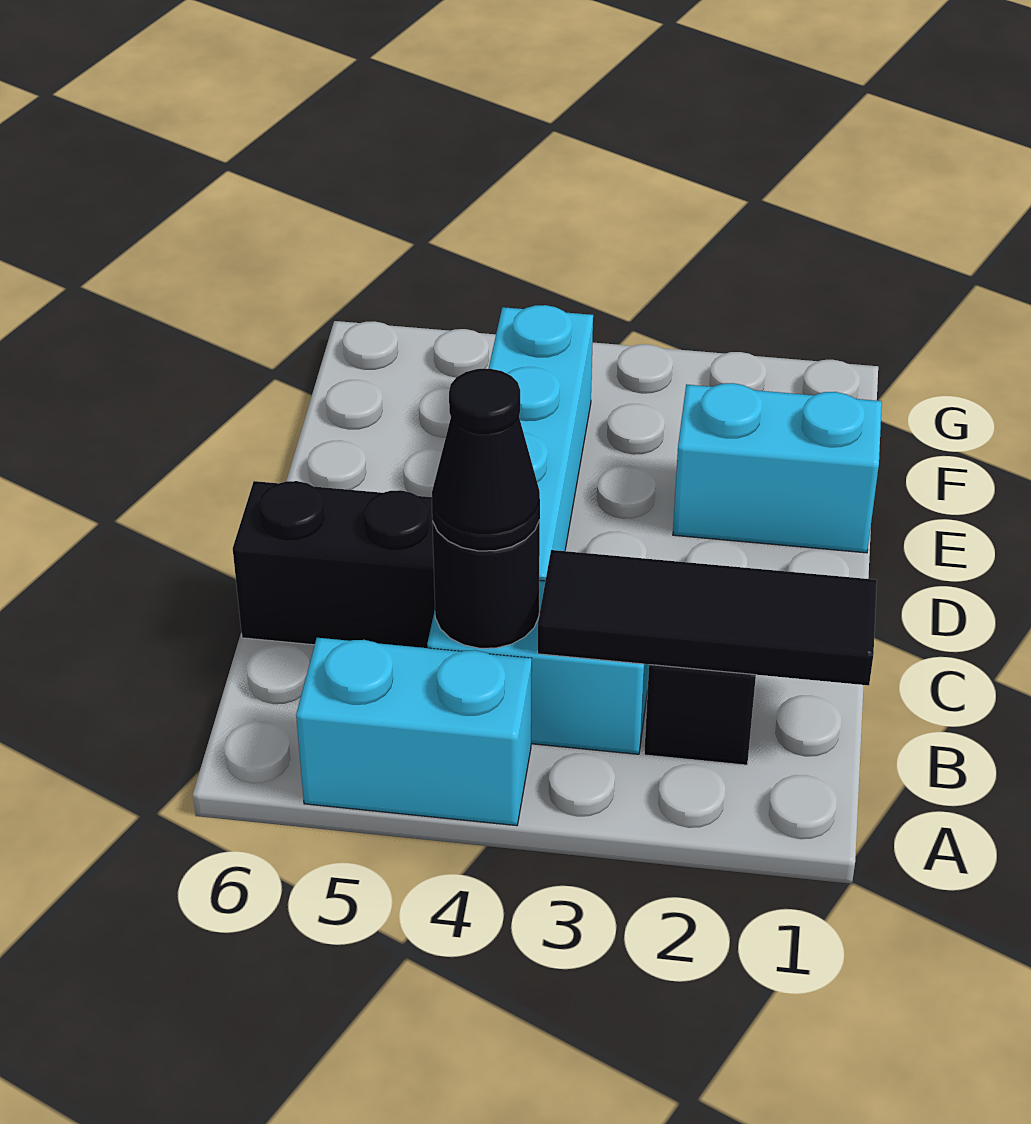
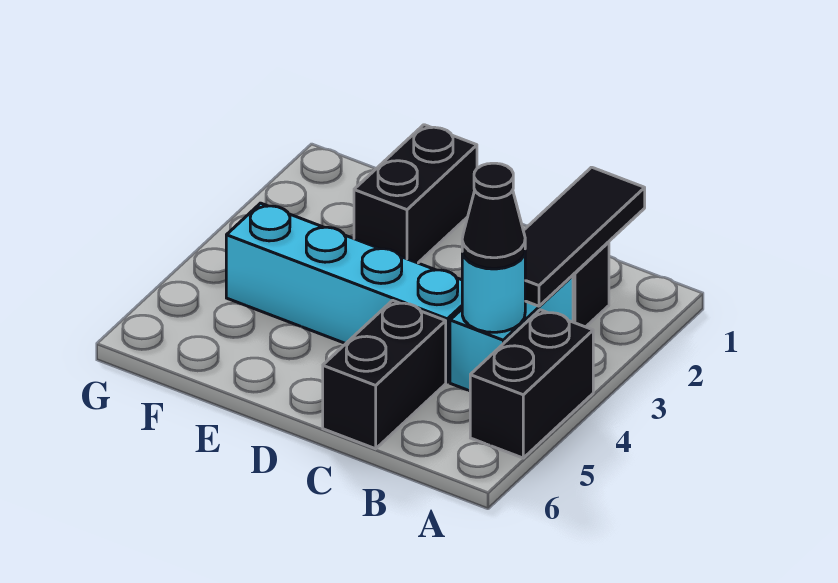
cyan 1x2 brick [296,638,532,826] -> black 1x2 brick [470,310,593,458]
black 1x1 round brick [432,520,540,648] -> cyan 1x1 round brick [462,253,525,332]
cyan 1x2 brick [673,383,882,553] -> black 1x2 brick [354,125,477,263]

